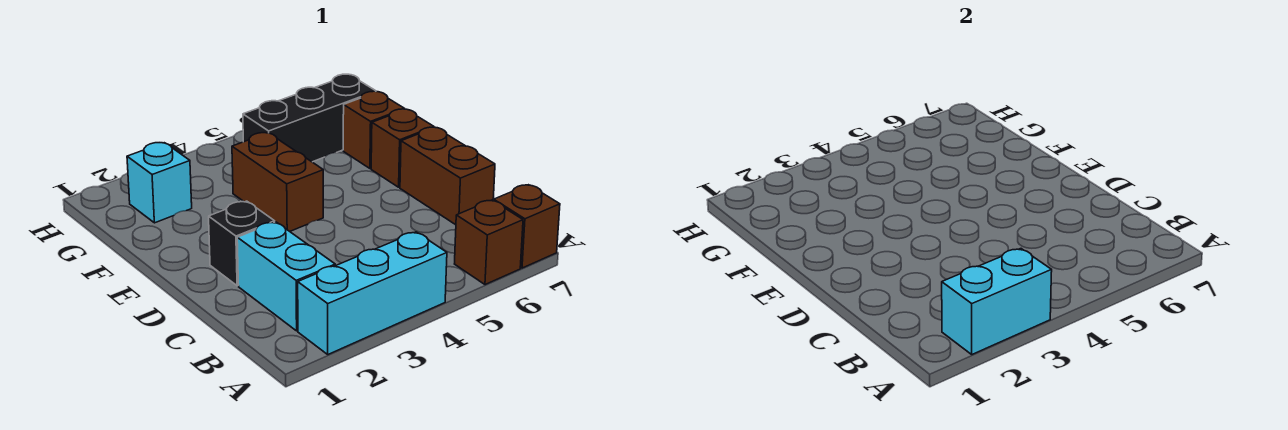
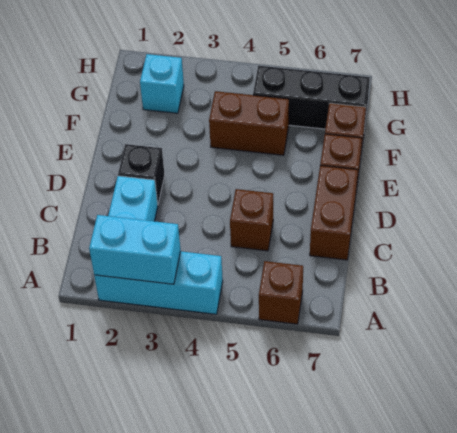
brown 1x1 brick [494,185,560,268] -> brown 1x1 brick moved to [230,189,273,251]
brown 1x2 brick [232,133,323,231] -> brown 1x2 brick turned to [209,91,289,155]

